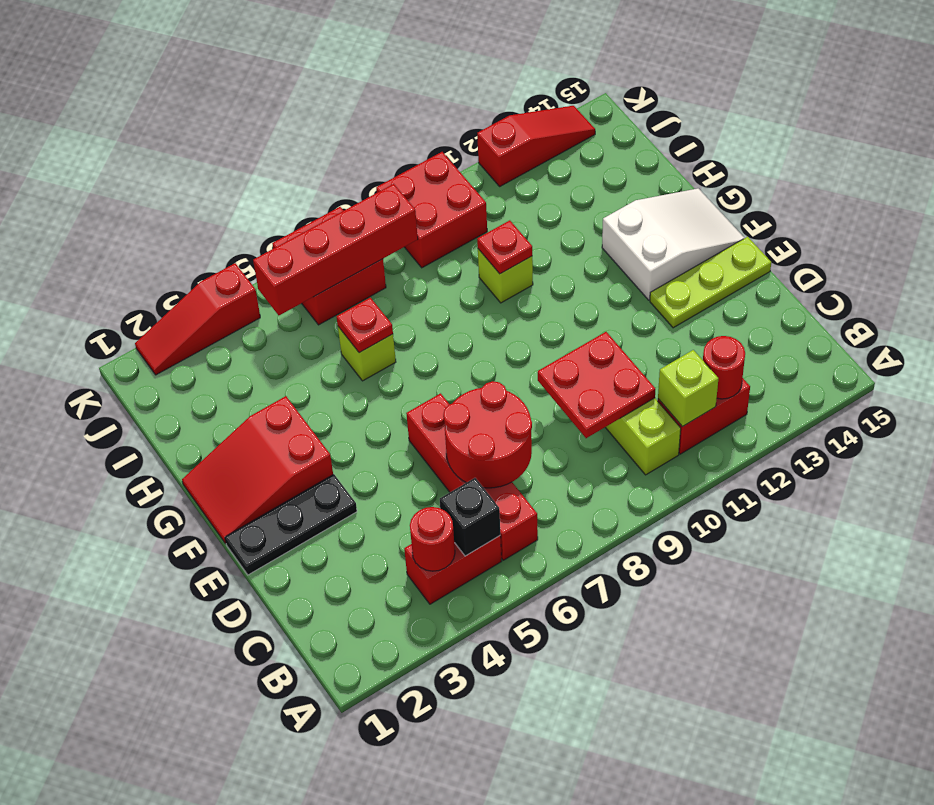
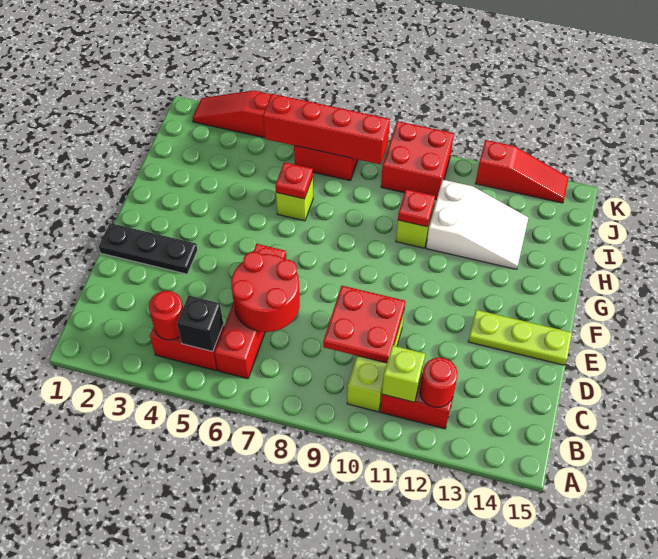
red 2x3 slope [182,396,333,544] -> none
white 2x3 slope [602,188,744,300] -> white 2x3 slope moved to [426,180,528,269]

